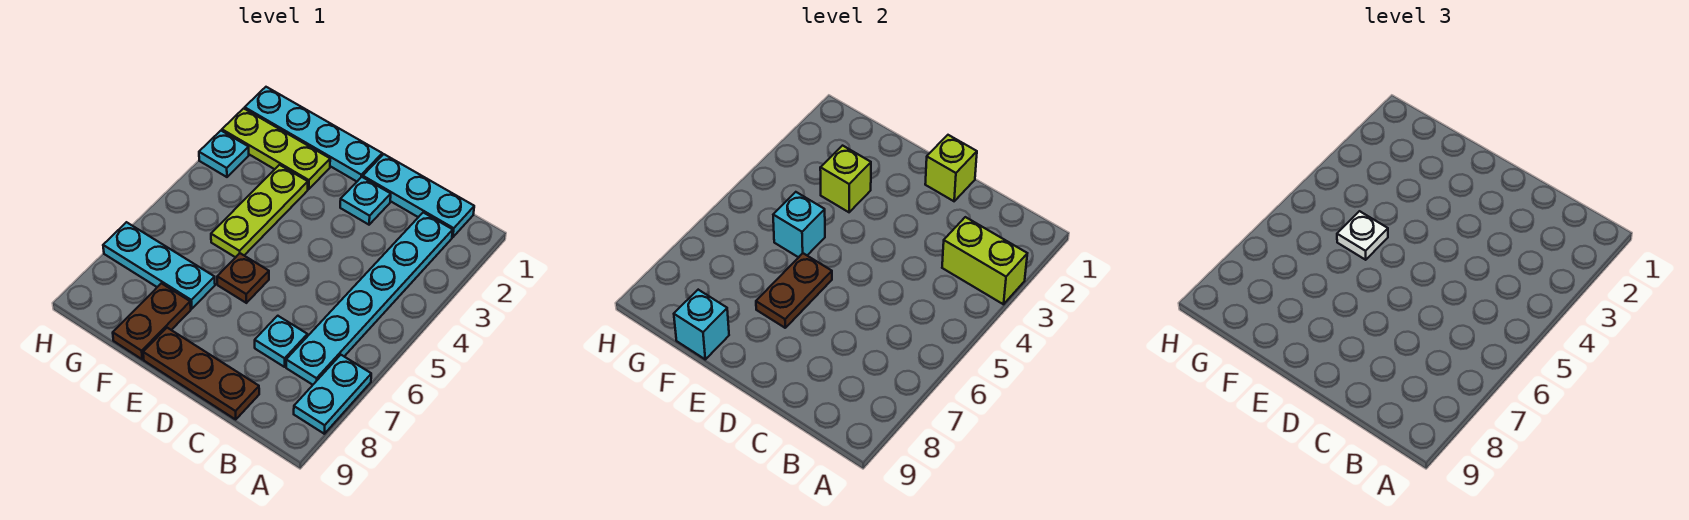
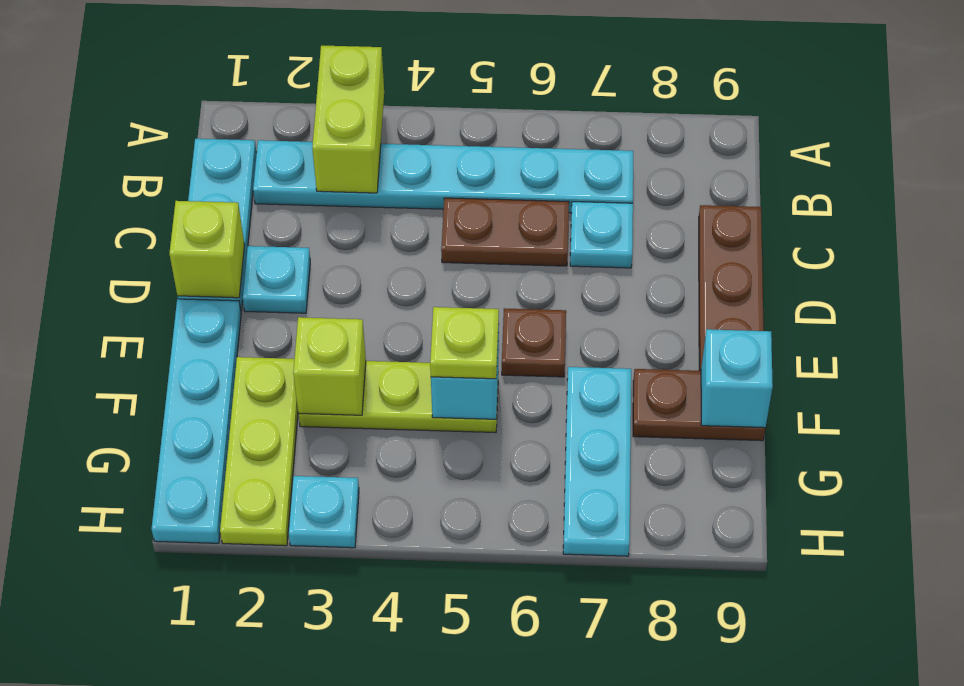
cyan 1x2 plate [294,355,371,434] -> none
brown 1x2 plate [756,253,832,328] -> brown 1x2 plate moved to [441,198,569,266]
white 1x1 plate [1337,211,1388,260] -> lime 1x1 plate [430,307,499,379]

